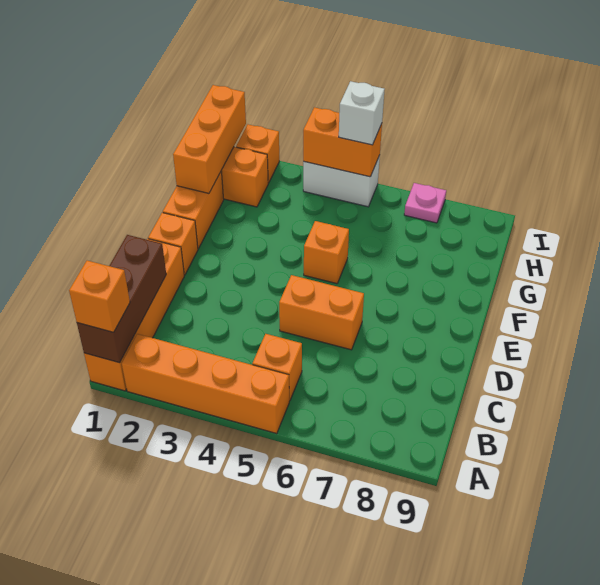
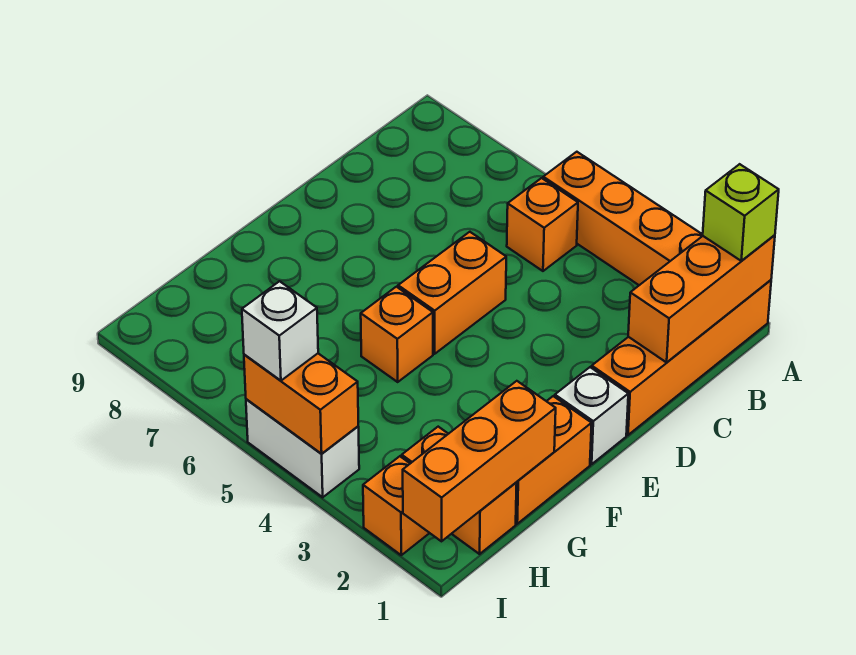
brown 1x3 brick [77,235,166,363] -> orange 1x3 brick [628,235,775,362]
orange 1x1 brick [69,261,130,332] -> lime 1x1 brick [703,164,779,261]
orange 1x2 brick [279,275,364,350] -> orange 1x2 brick turned to [398,232,506,354]
orange 1x1 brick [148,213,198,275] -> white 1x1 brick [555,367,628,464]
pink 1x1 plate [404,183,446,223] -> none

